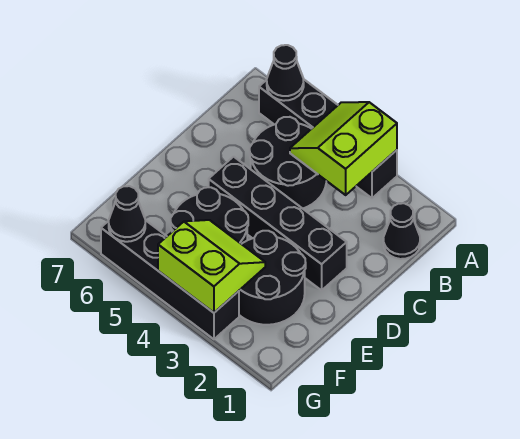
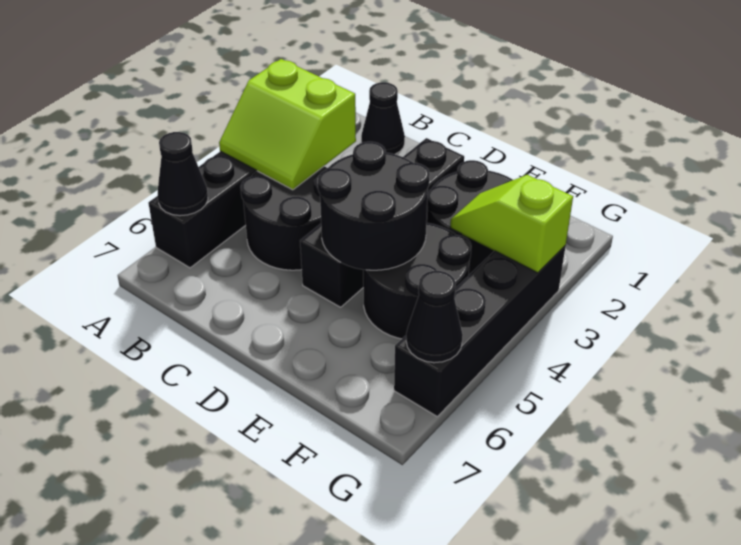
none -> black 2x2 round brick [318,142,430,270]
lime 2x2 slope [158,220,265,313] -> lime 1x2 slope [450,175,573,273]

